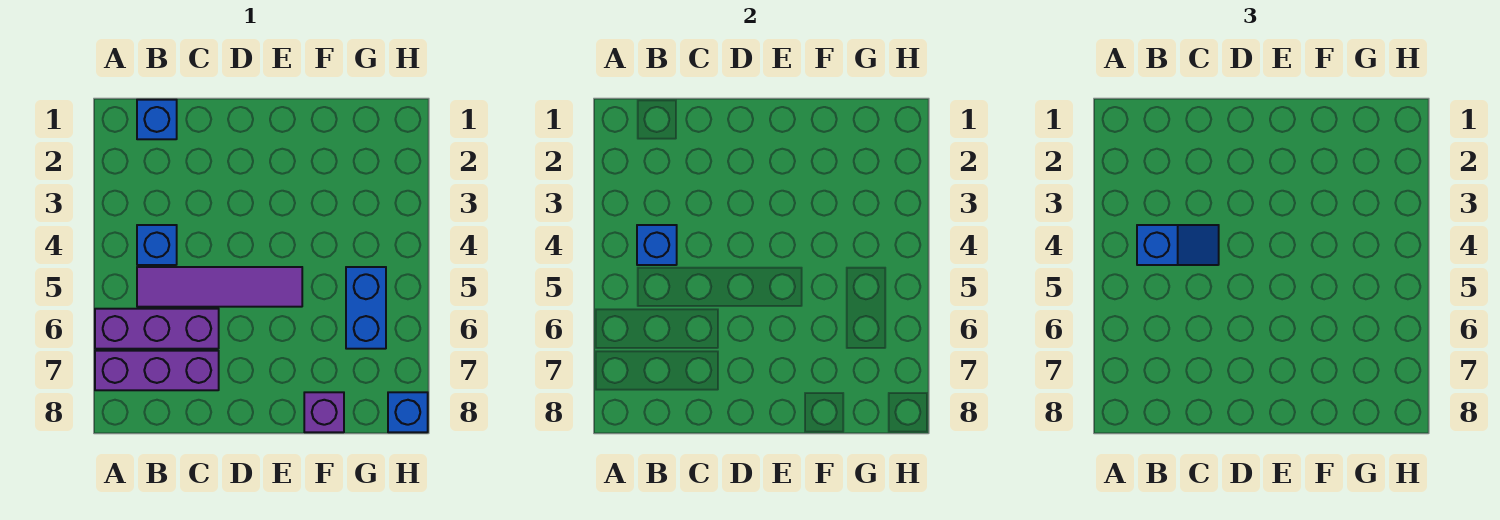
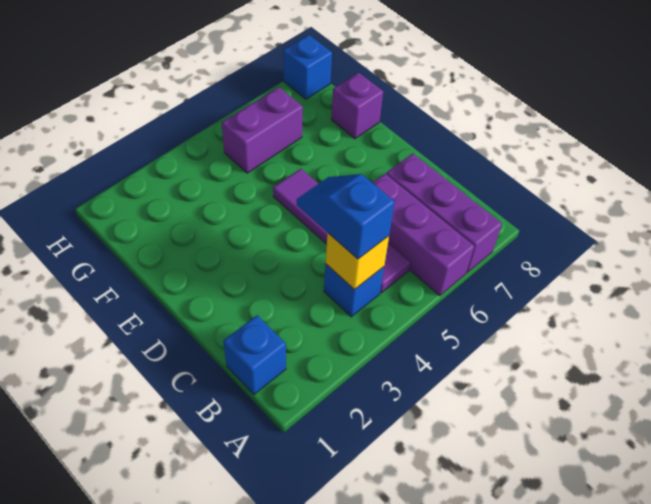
blue 1x1 brick [637,225,677,265] -> yellow 1x1 brick [326,233,389,289]
blue 1x2 brick [346,267,386,349] -> purple 1x2 brick [222,87,303,173]

